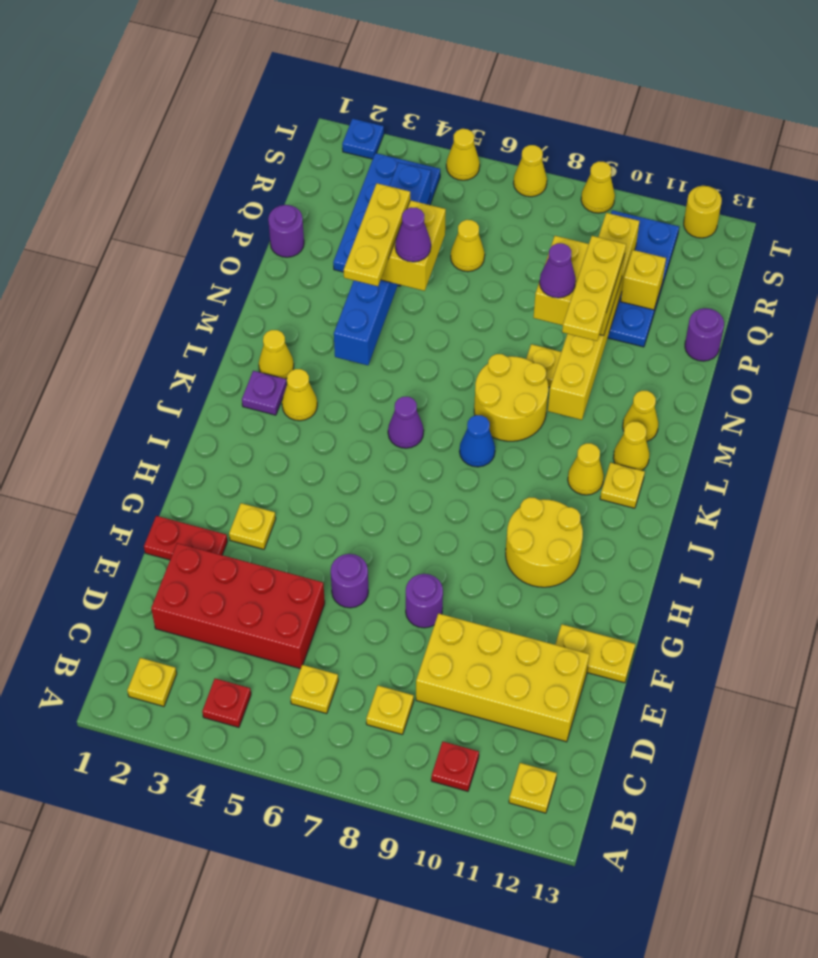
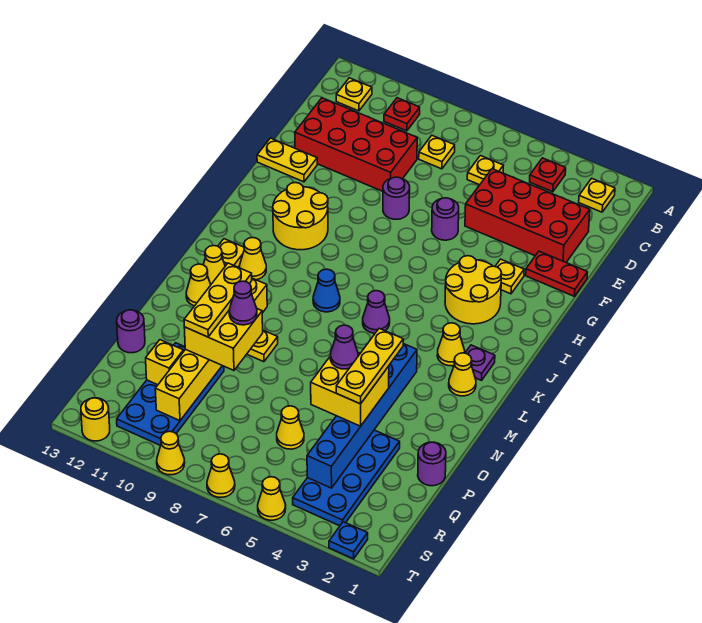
yellow 2x4 brick [416,613,589,742] -> red 2x4 brick [295,98,417,191]
yellow 2x2 round brick [474,354,548,441] -> yellow 2x2 round brick moved to [445,256,502,324]

